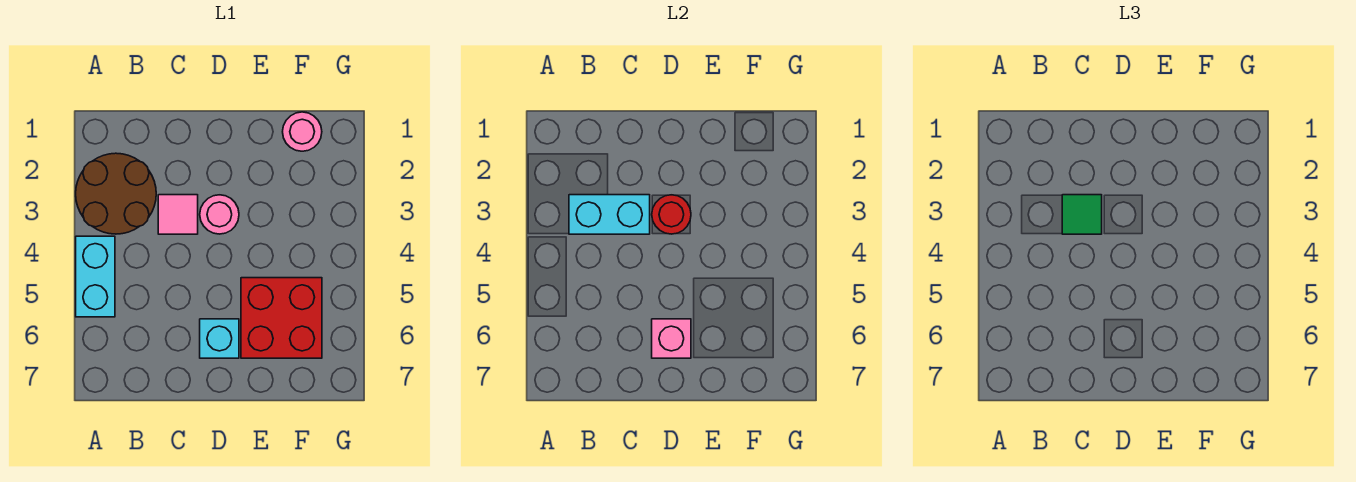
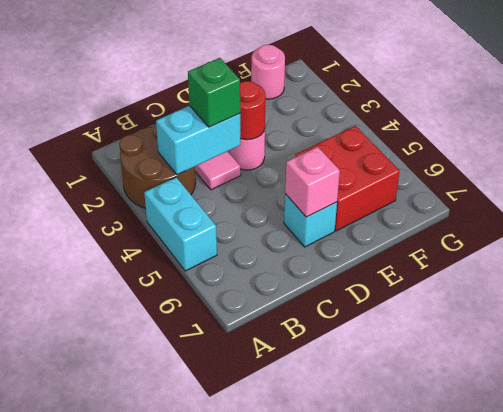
green 1x1 tile [1062,195,1102,234] -> green 1x1 brick [188,58,240,127]

